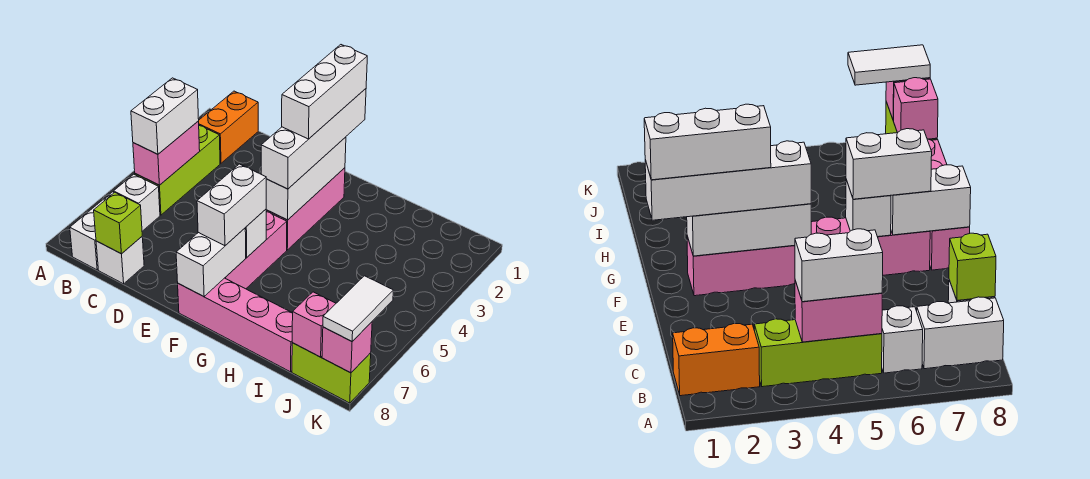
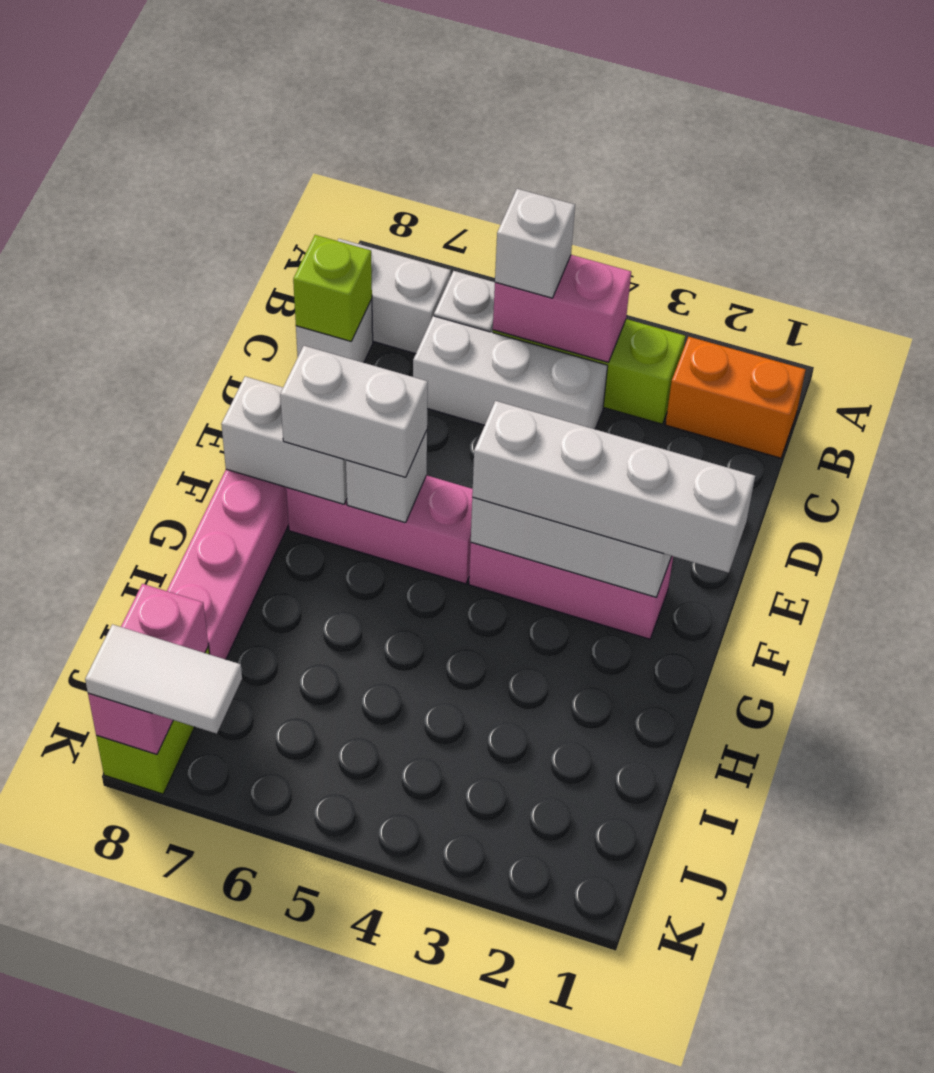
white 1x2 brick [131,78,199,154] -> white 1x1 brick [495,189,575,298]
white 1x3 brick [282,45,367,139] -> white 1x3 brick moved to [413,316,608,429]

